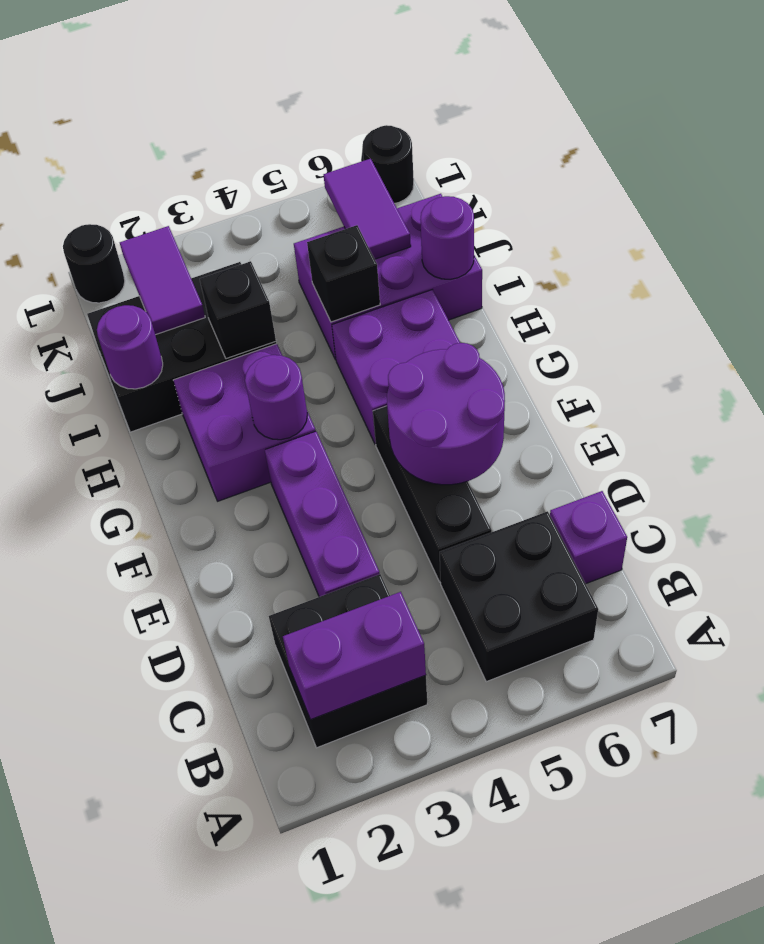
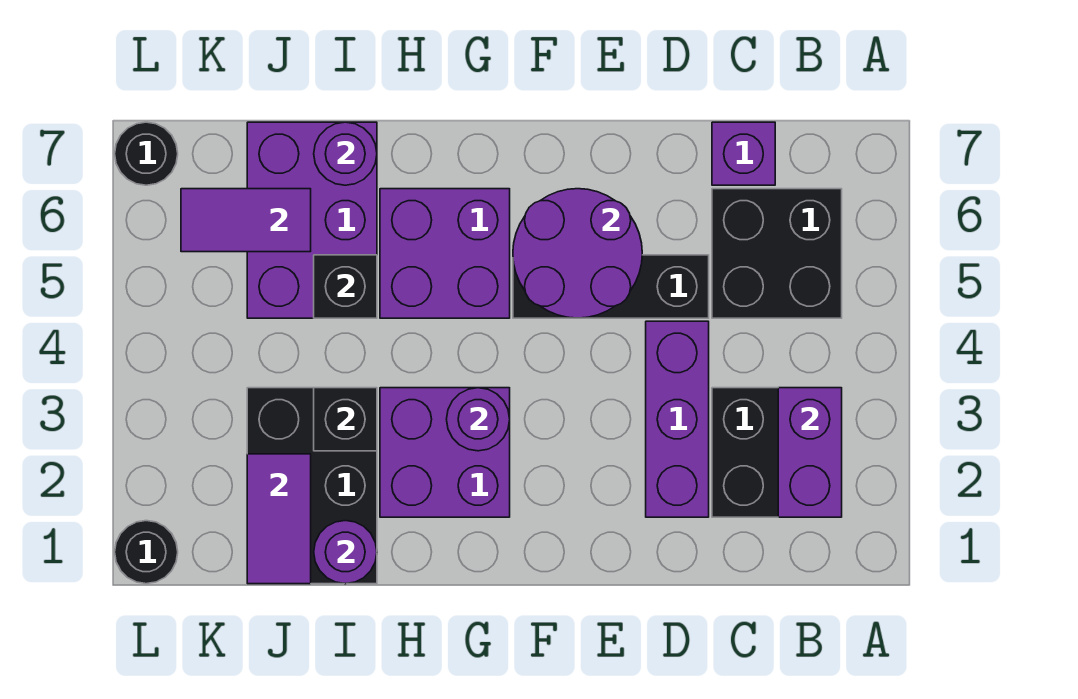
purple 1x3 brick [265,431,380,597] -> purple 1x3 brick turned to [646,321,709,517]
purple 1x2 tile [120,226,205,335] -> purple 1x2 tile turned to [247,454,311,584]

